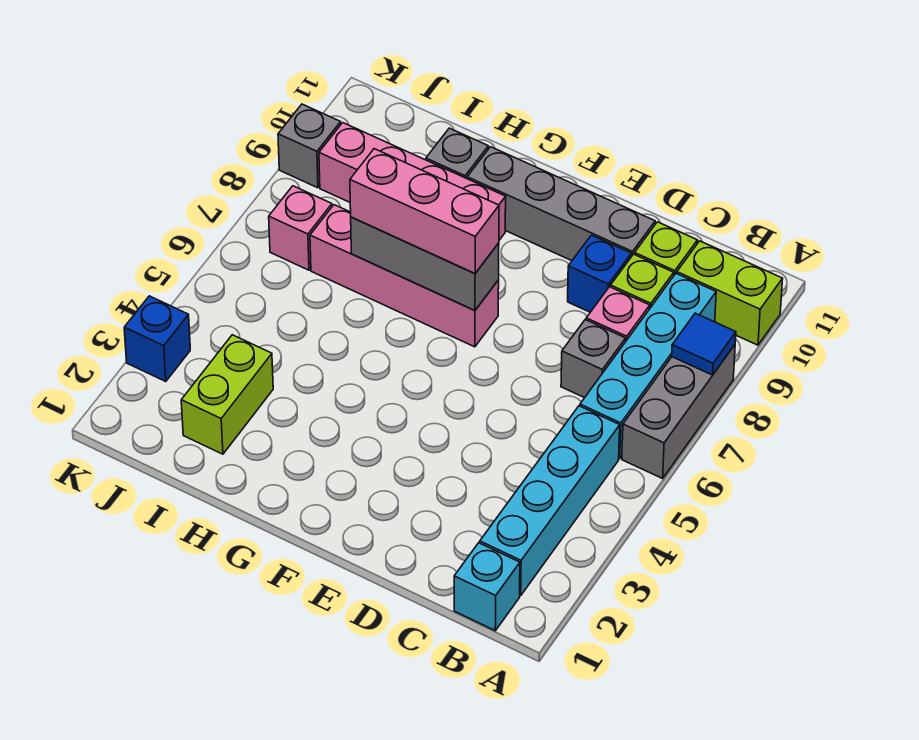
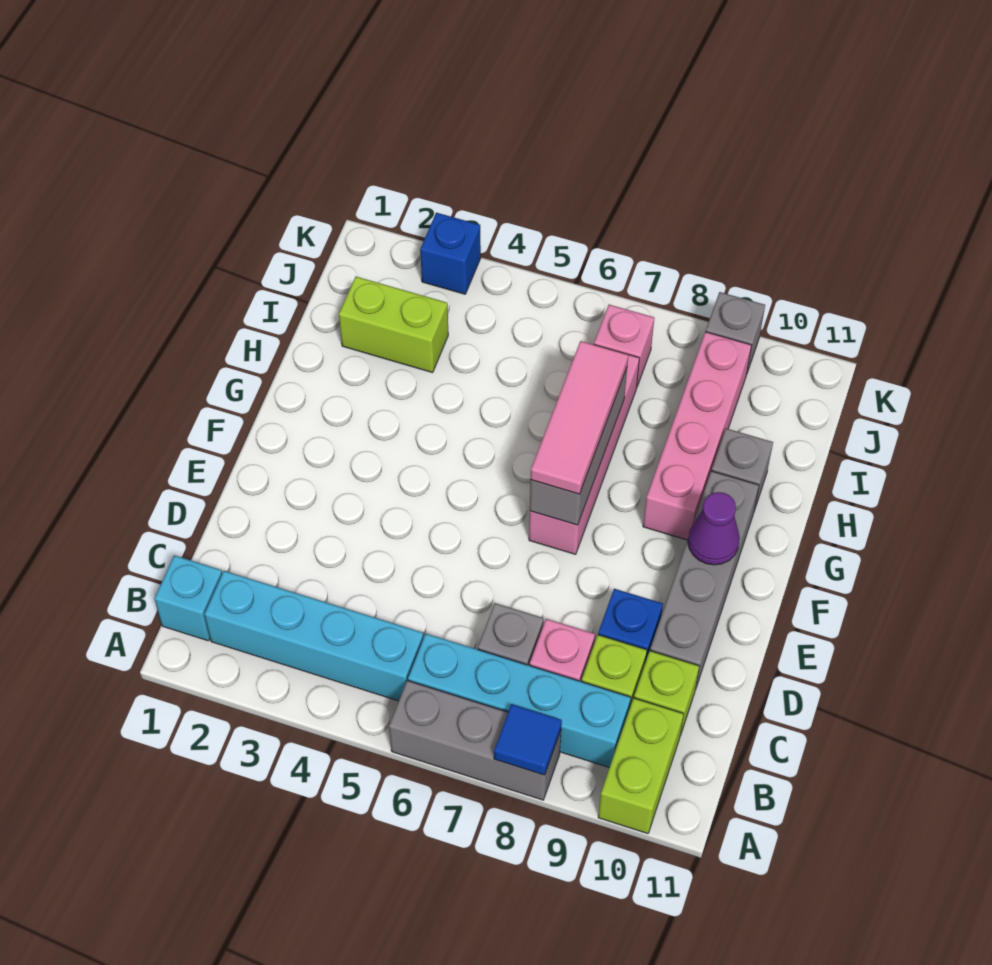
pink 1x3 brick [350,149,499,274] -> pink 1x3 tile [531,341,628,494]
none -> purple 1x1 cone [688,492,740,565]

